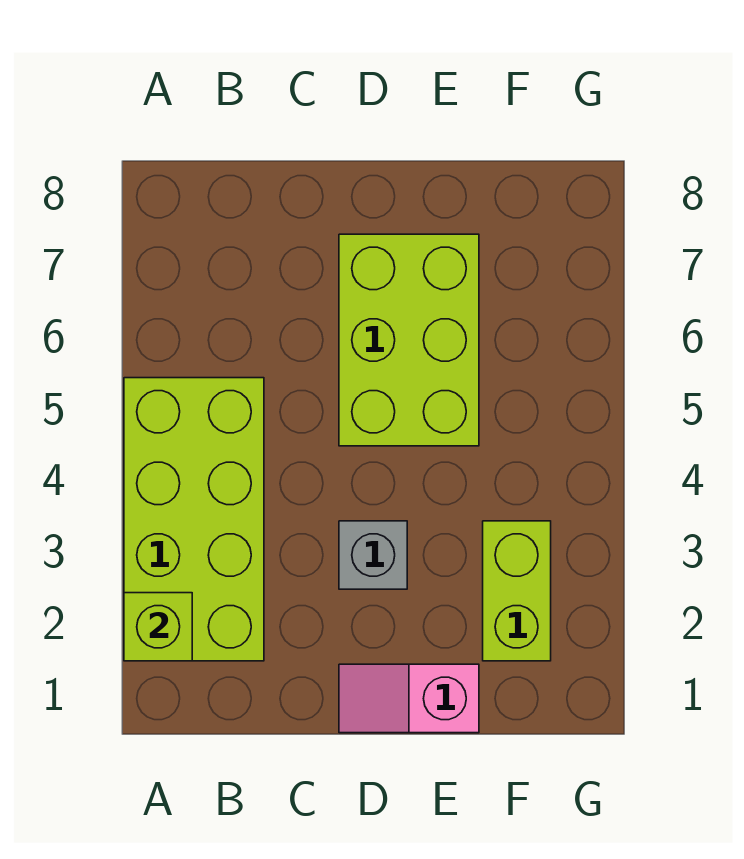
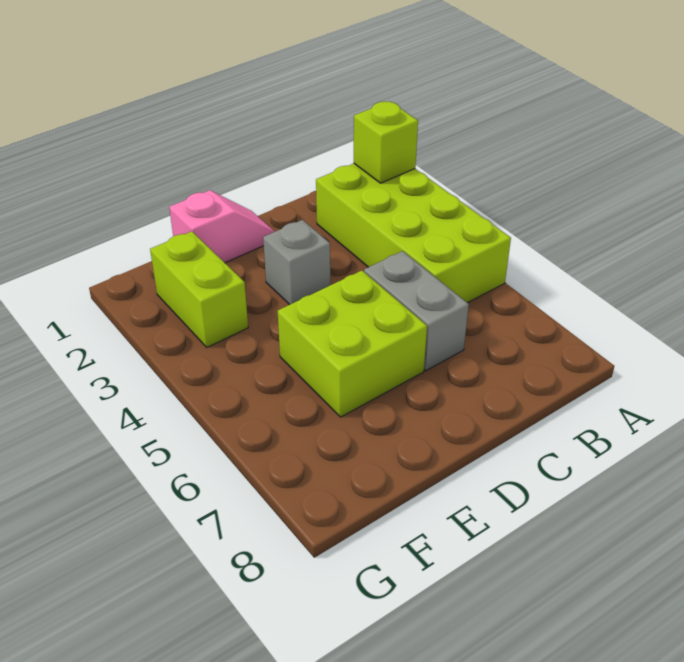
none -> grey 1x2 brick [364,251,469,371]
lime 2x3 brick [339,234,479,446] -> lime 2x2 brick [278,271,427,417]

